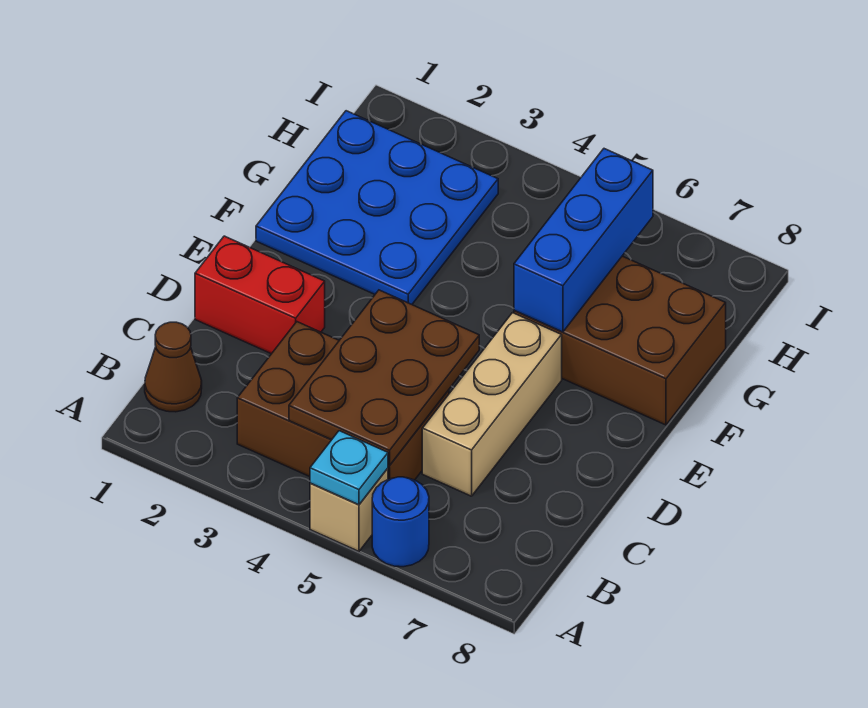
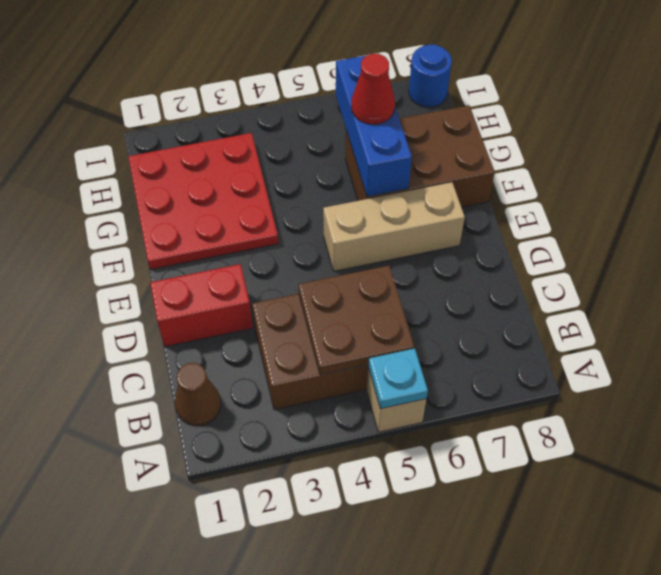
blue 1x1 round brick [372,477,429,567] -> blue 1x1 round brick moved to [409,45,452,107]
brown 2x3 plate [289,290,479,466] -> brown 2x2 plate [298,266,414,375]
tan 1x3 brick [422,313,562,496] -> tan 1x3 brick turned to [323,182,465,271]
blue 3x3 plate [256,111,498,304] -> red 3x3 plate [128,133,278,270]
none -> red 1x1 cone [351,54,395,124]

